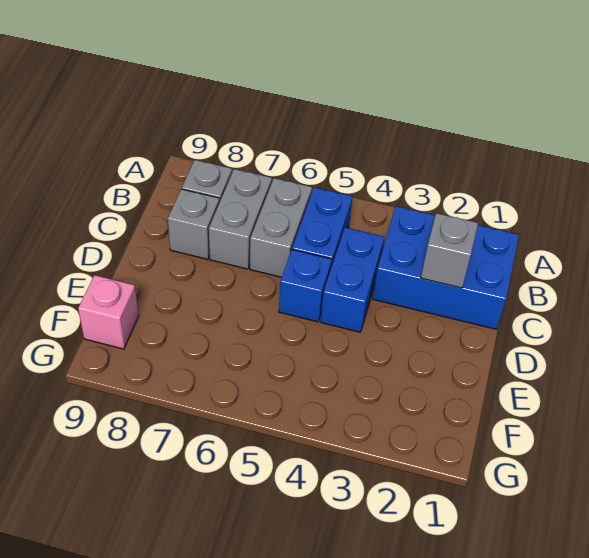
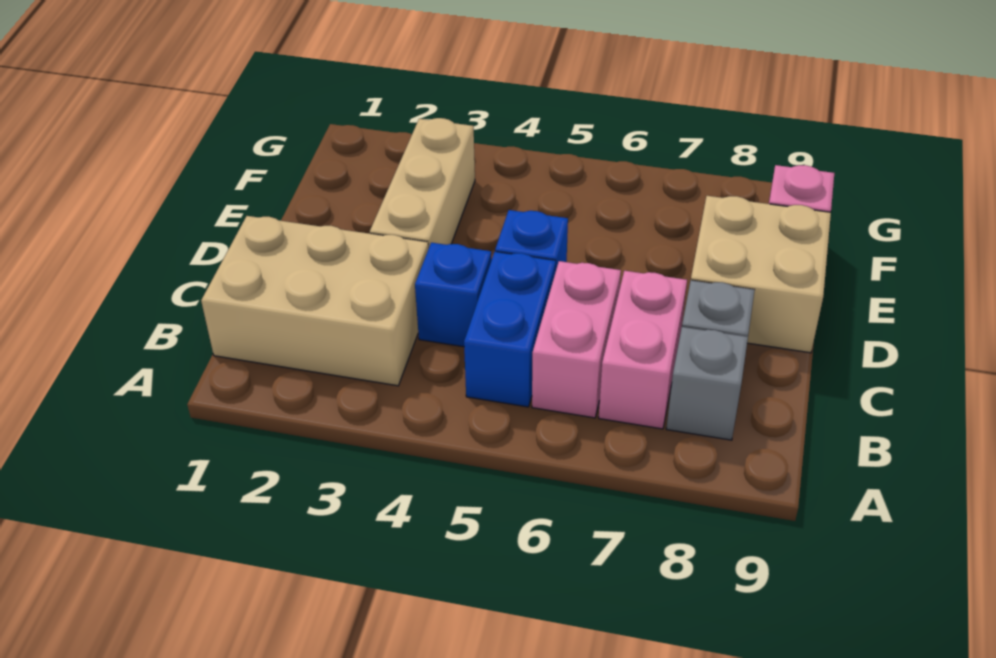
blue 2x3 brick [373,206,519,329] -> tan 2x3 brick [201,216,428,386]
grey 1x2 brick [250,178,312,277] -> pink 1x2 brick [532,261,621,418]
grey 1x2 brick [209,169,272,269] -> pink 1x2 brick [599,271,687,429]
grey 1x1 brick [421,213,478,288] -> none
blue 1x2 brick [321,228,384,332] -> blue 1x1 brick [415,243,492,347]
none -> tan 1x3 brick [370,118,475,249]
none -> tan 2x2 brick [691,196,831,353]

